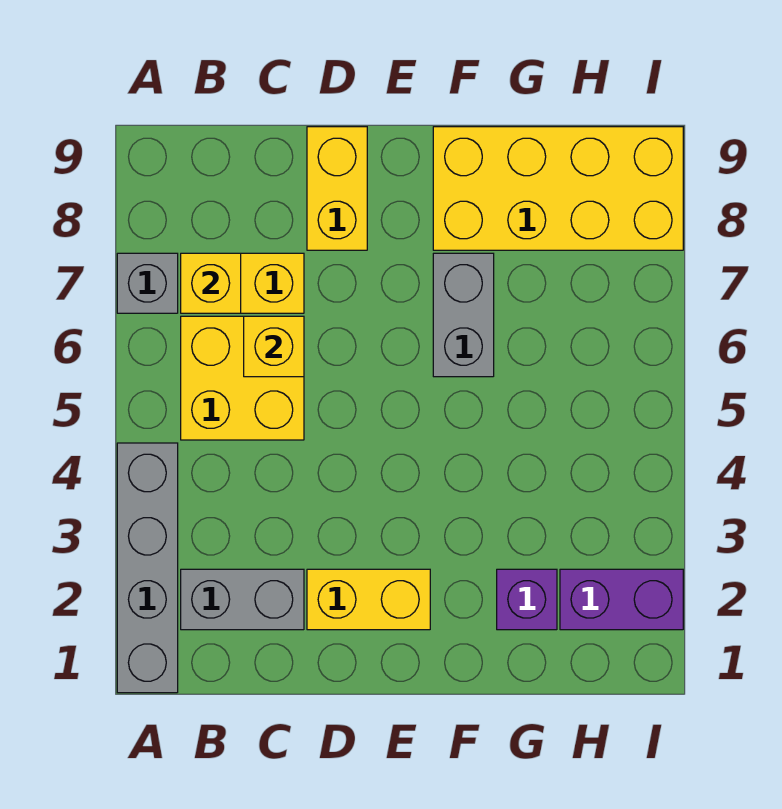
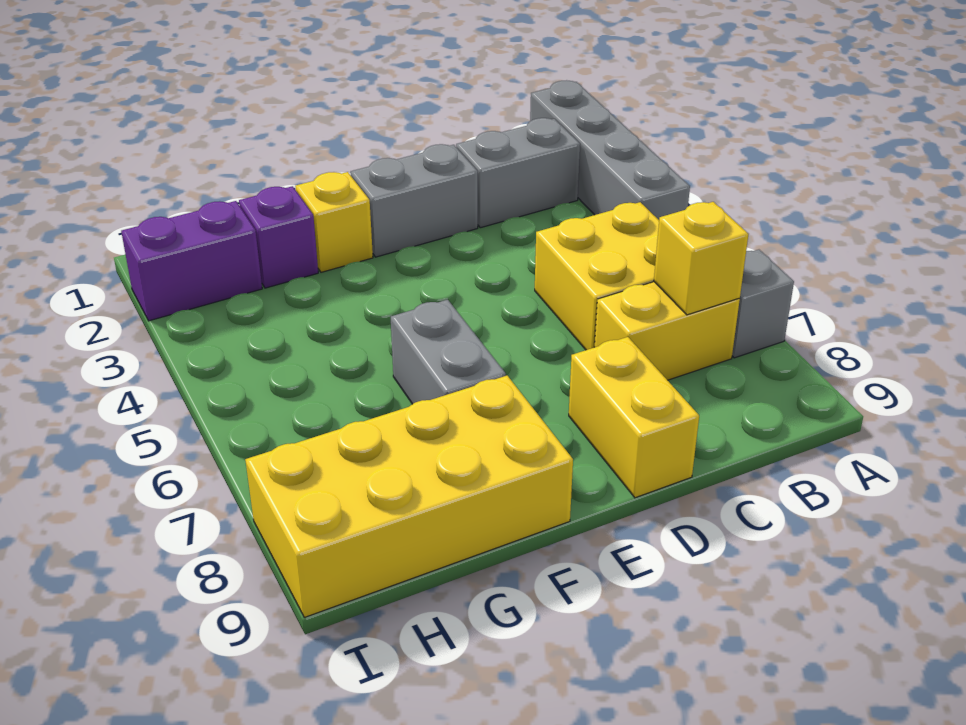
yellow 1x1 brick [244,316,304,377] -> yellow 1x1 brick moved to [295,172,373,272]
yellow 1x2 brick [307,569,430,630] -> grey 1x2 brick [350,144,478,257]

